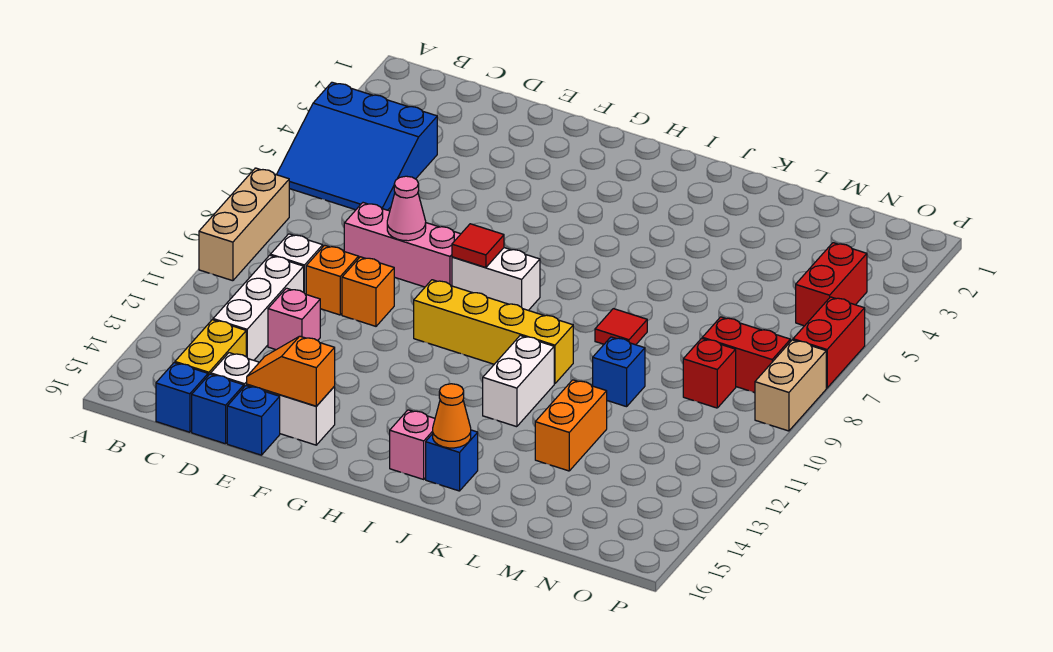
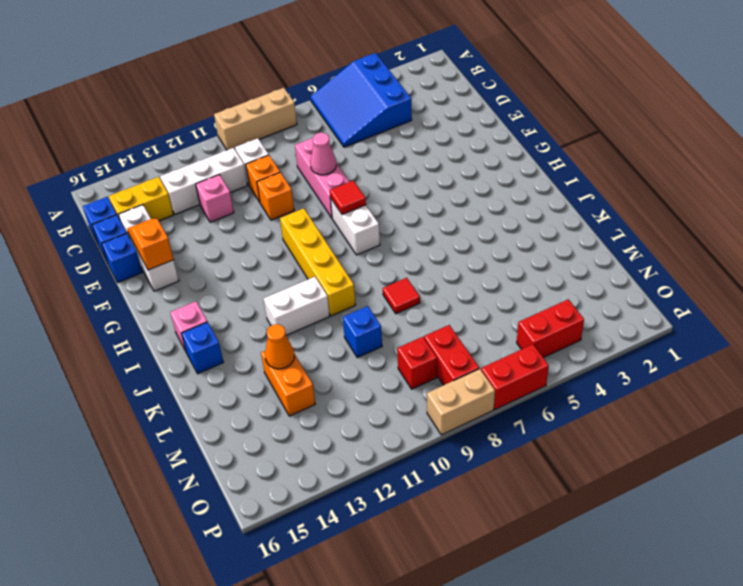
orange 1x1 cone [433,384,471,448] -> orange 1x1 cone moved to [265,324,294,369]
orange 1x2 brick [535,380,607,471] -> orange 1x2 brick turned to [261,351,315,416]

